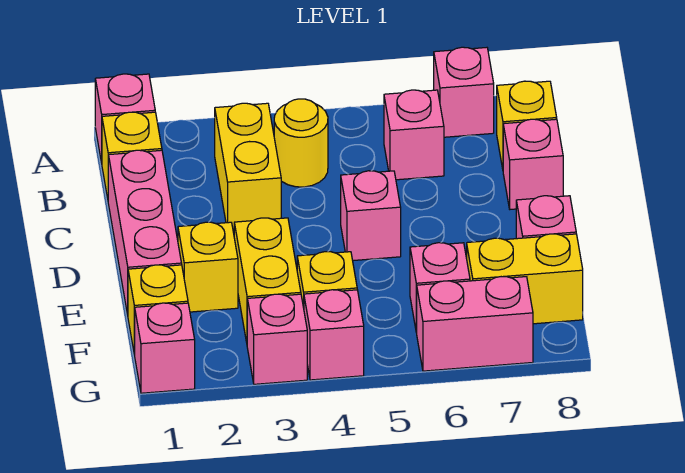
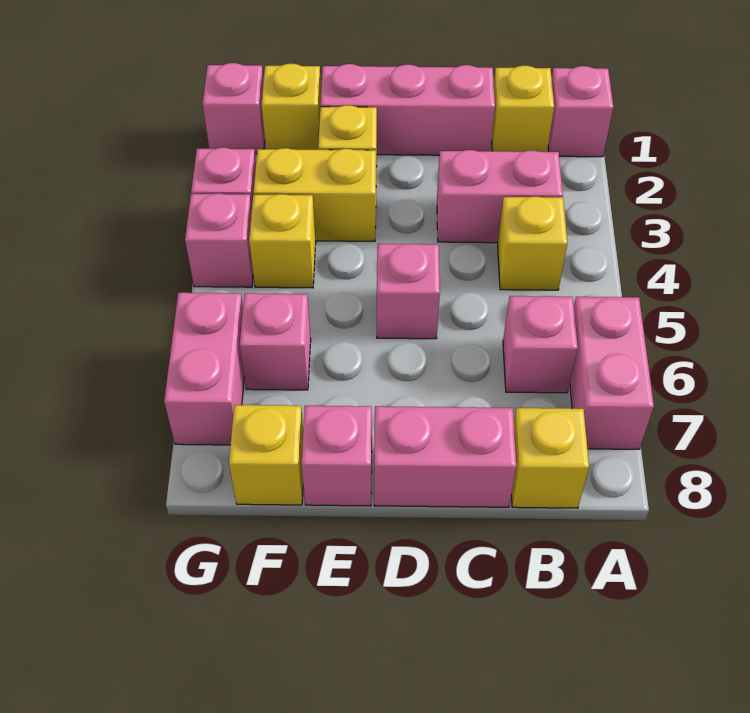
pink 1x1 brick [434,47,494,137] -> pink 1x2 brick [570,297,654,449]
yellow 1x2 brick [215,103,281,231] -> pink 1x2 brick [437,150,563,243]
yellow 1x1 round brick [274,99,328,187] -> yellow 1x1 brick [498,197,567,290]
pink 1x1 brick [503,119,563,209] -> pink 1x2 brick [374,406,516,507]
yellow 1x2 brick [467,234,583,324] -> yellow 1x1 brick [229,405,303,505]

